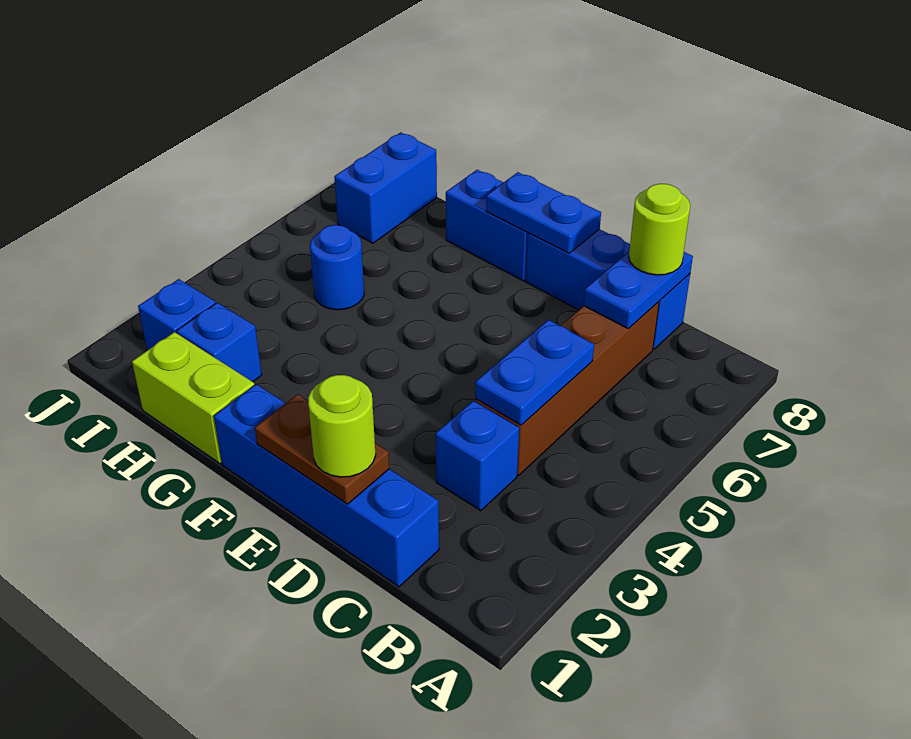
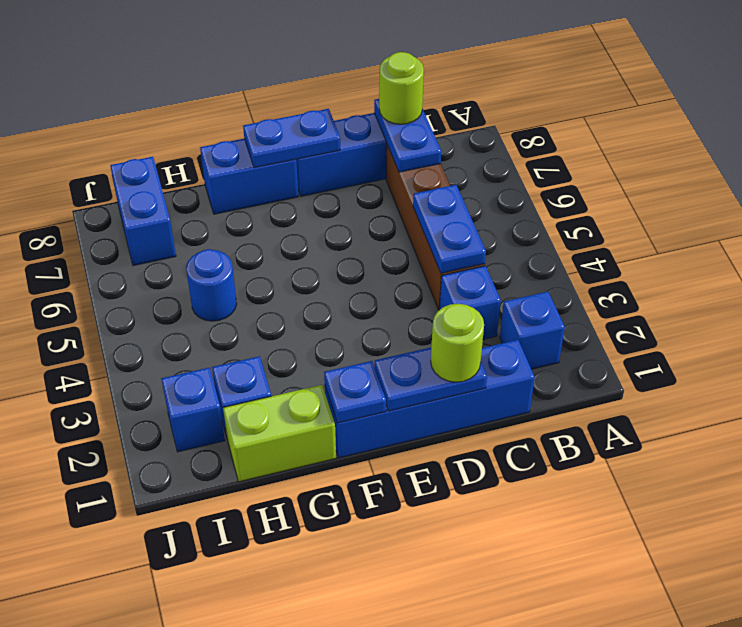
none -> blue 1x1 brick [500,292,565,369]
brown 1x2 plate [255,394,389,504] -> blue 1x2 plate [375,348,487,411]
none -> blue 1x1 plate [324,361,386,423]

